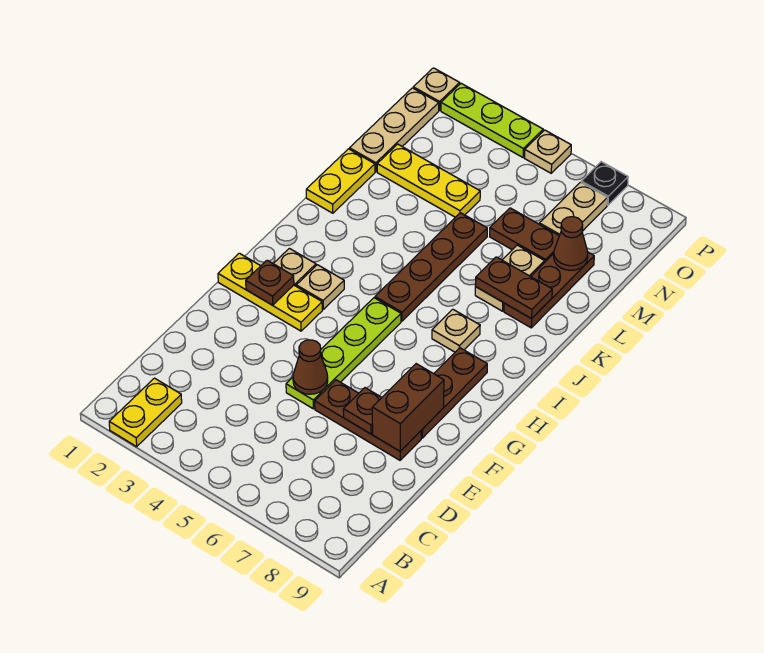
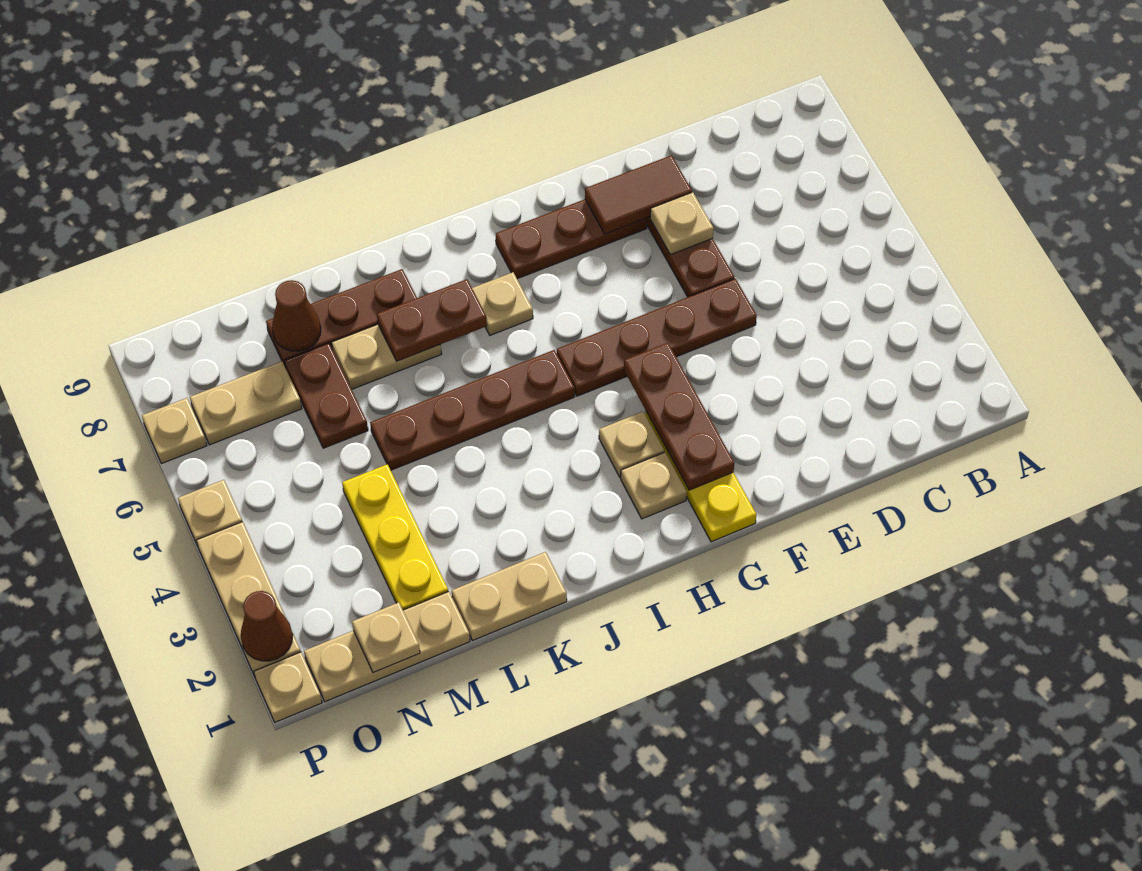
yellow 1x2 plate [109,378,182,447] -> none
lime 1x4 plate [286,298,401,409] -> brown 1x4 plate [557,279,757,396]
brown 1x1 cone [293,340,328,394] -> brown 1x1 cone moved to [241,591,293,661]
brown 1x1 plate [343,388,382,434] -> tan 1x1 plate [650,192,714,255]
brown 1x2 brick [372,364,444,451] -> brown 1x2 tile [585,155,692,234]
brown 1x1 plate [246,260,294,305] -> brown 1x3 plate [624,343,734,490]
yellow 1x2 plate [306,149,375,213] -> tan 1x2 plate [452,552,567,641]
brown 1x2 plate [475,257,552,319] -> brown 1x2 plate turned to [377,279,487,361]
none -> tan 1x1 plate [352,602,420,673]
lime 1x3 plate [441,83,543,157] -> tan 1x3 plate [196,522,301,676]
black 1x1 plate [581,162,628,205] -> tan 1x1 plate [142,398,207,464]

